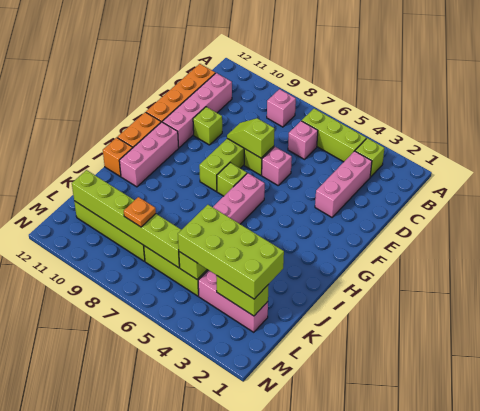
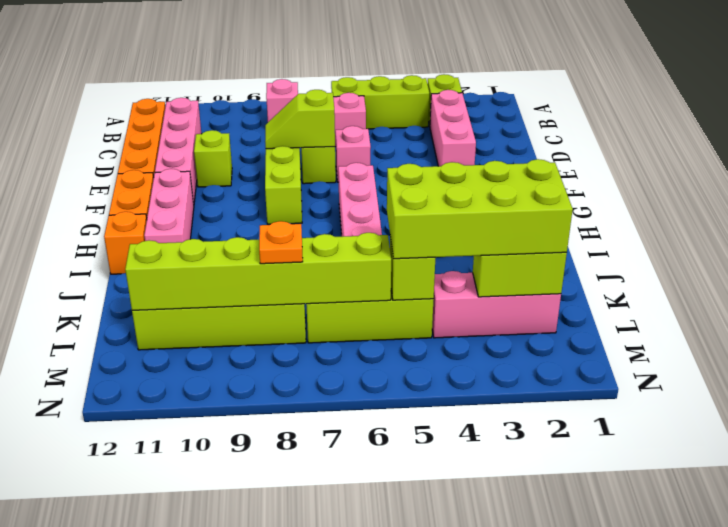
lime 1x1 brick [217,163,247,196] -> none

